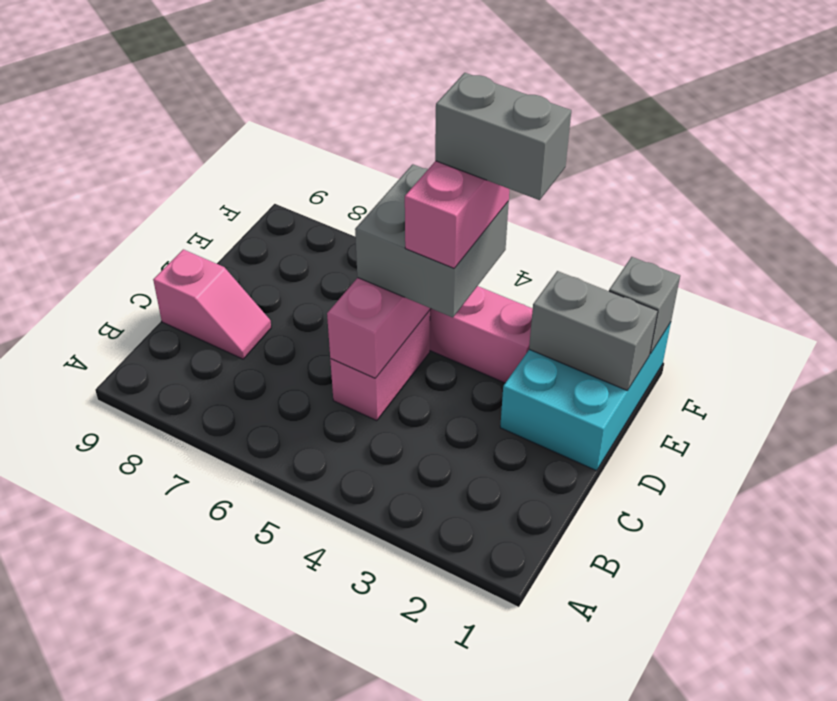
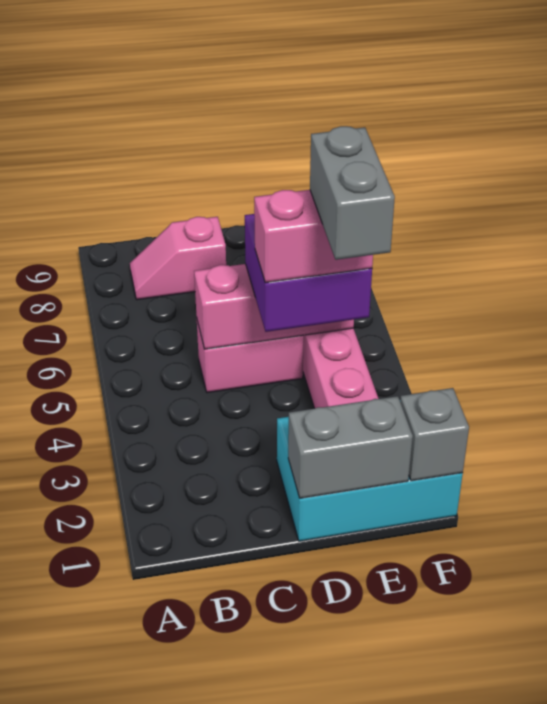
pink 1x2 slope [153,249,271,359] -> pink 1x2 slope turned to [130,217,226,300]
grey 2x2 brick [355,164,509,318] -> purple 2x2 brick [245,214,372,332]
grey 1x2 brick [529,271,658,390] -> grey 1x2 brick turned to [288,396,413,498]

